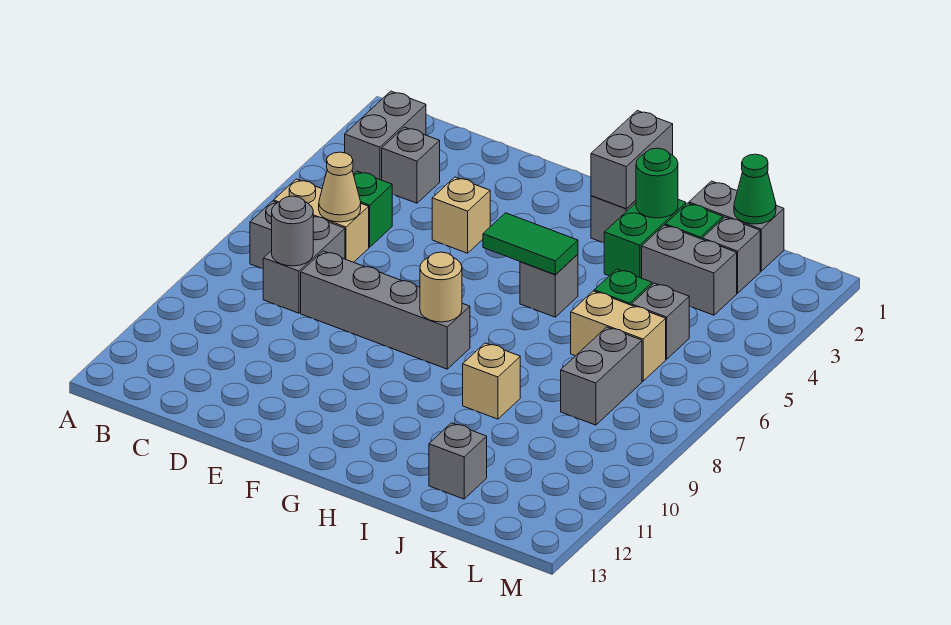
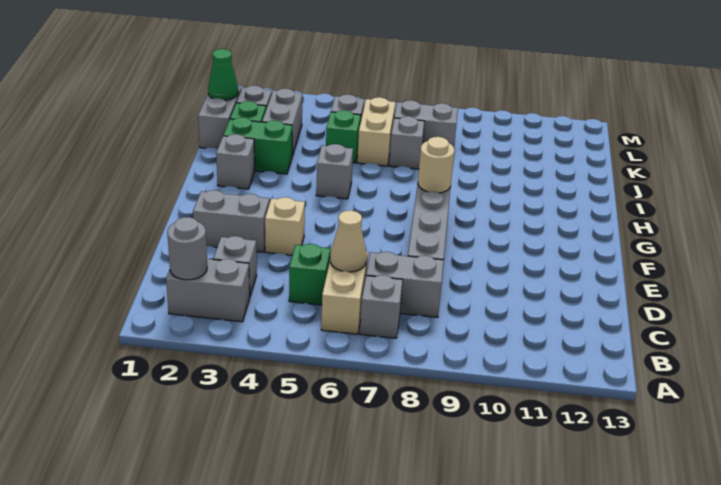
grey 1x1 round brick [272,196,313,266] -> grey 1x1 round brick moved to [167,217,207,280]
green 1x2 tile [483,213,578,274] -> none
grey 1x2 brick [591,111,673,209] -> grey 1x2 brick moved to [193,190,270,252]
green 1x1 round brick [636,148,678,218] -> none
tan 1x1 brick [463,343,520,419] -> none
grey 1x1 brick [429,423,487,499] -> grey 1x1 brick moved to [389,116,424,169]

